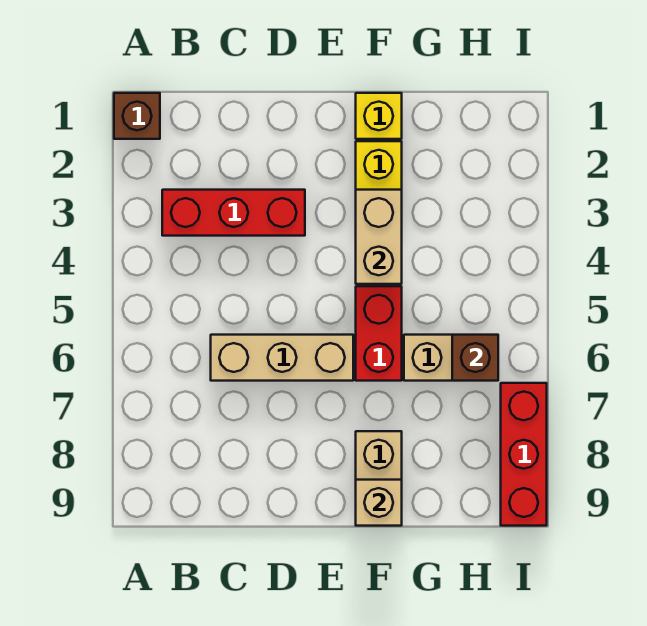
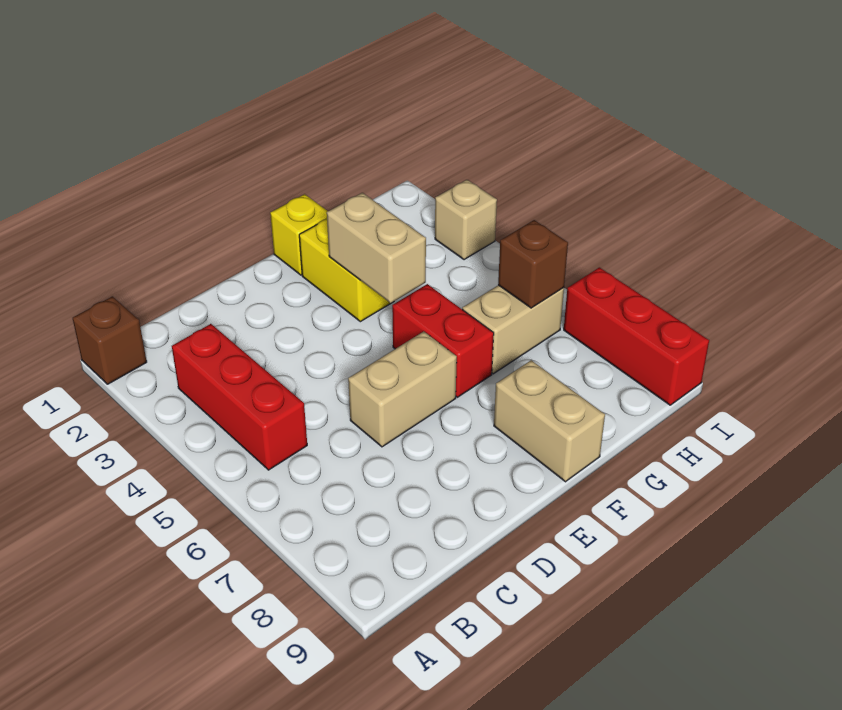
red 1x3 brick [162,190,305,236] -> red 1x3 brick turned to [172,324,307,470]
tan 1x3 brick [211,335,353,381] -> tan 1x2 brick [348,331,457,447]
tan 1x1 brick [356,480,402,526] -> tan 1x1 brick moved to [435,180,497,260]

